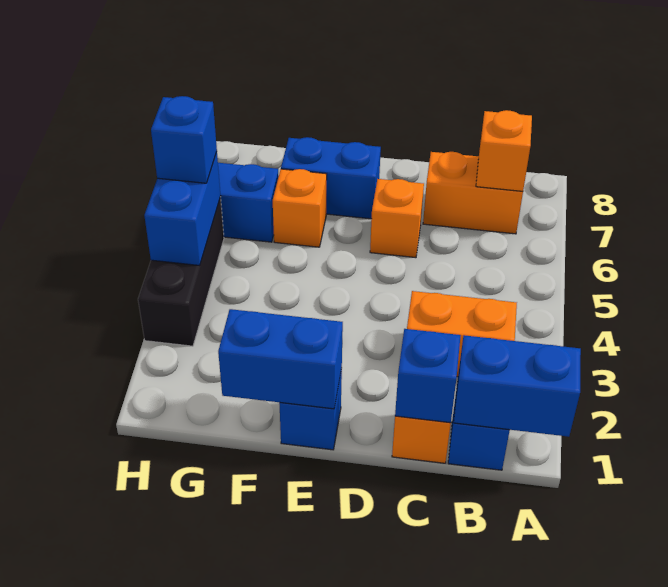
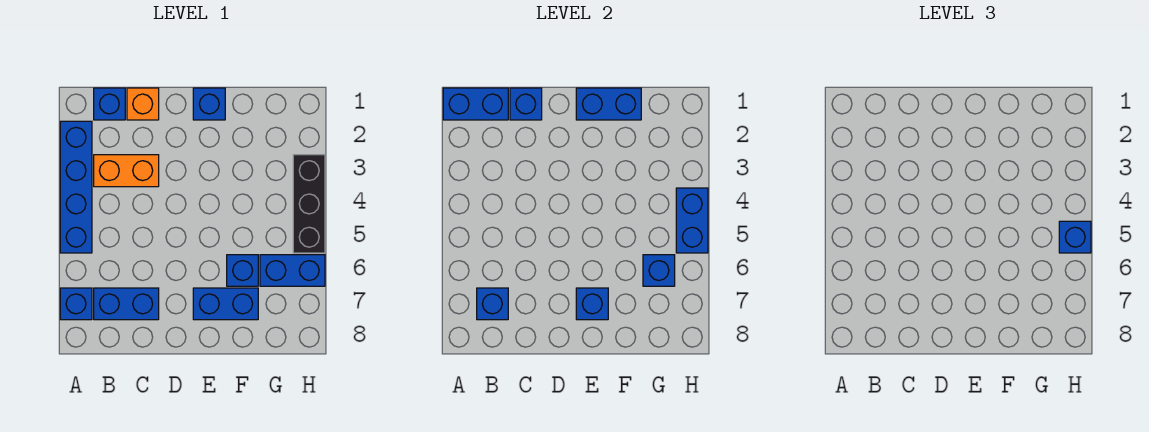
none -> blue 1x4 brick [60,121,92,253]
none -> blue 1x1 brick [60,288,92,320]
orange 1x2 brick [423,152,523,234] -> blue 1x2 brick [94,288,159,320]
orange 1x1 brick [476,110,532,191] -> blue 1x1 brick [477,288,508,320]
orange 1x1 brick [370,179,424,258] -> none
none -> blue 1x1 brick [576,288,608,320]
orange 1x1 brick [273,169,327,247] -> blue 1x1 brick [227,255,258,286]
none -> blue 1x1 brick [643,255,675,286]

